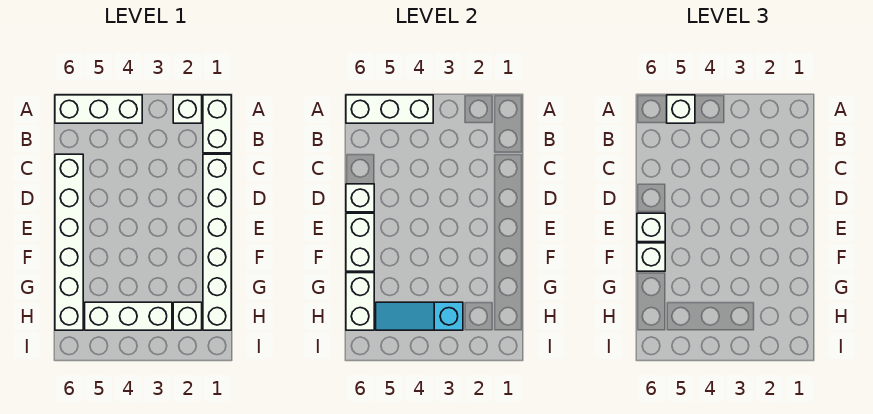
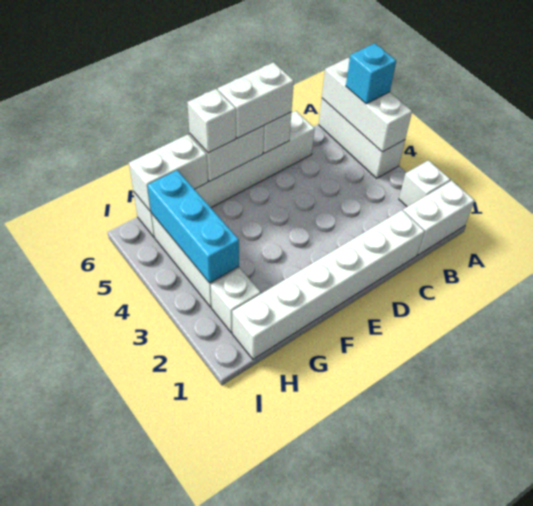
white 1x1 brick [667,95,695,123] -> cyan 1x1 brick [346,43,396,104]
white 1x1 brick [637,213,665,242] -> white 1x2 brick [218,62,294,138]
cyan 1x3 slope [376,302,463,330] -> cyan 1x3 brick [148,170,239,283]

